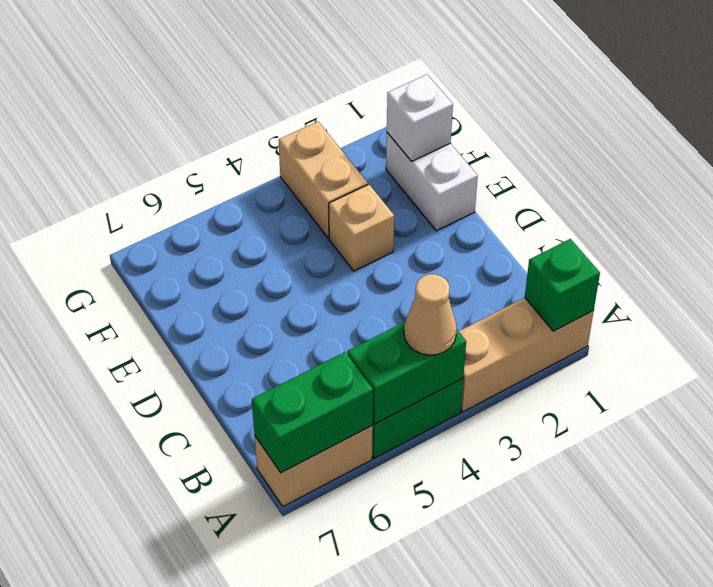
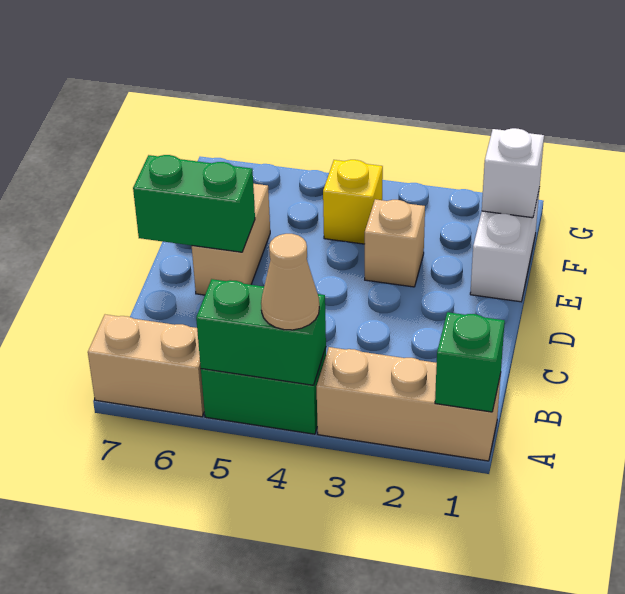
green 1x2 brick [252,352,373,473] -> green 1x2 brick moved to [133,155,255,252]
tan 1x2 brick [279,122,368,238] -> tan 1x2 brick moved to [192,184,270,295]
none -> yellow 1x1 brick [323,160,383,244]

